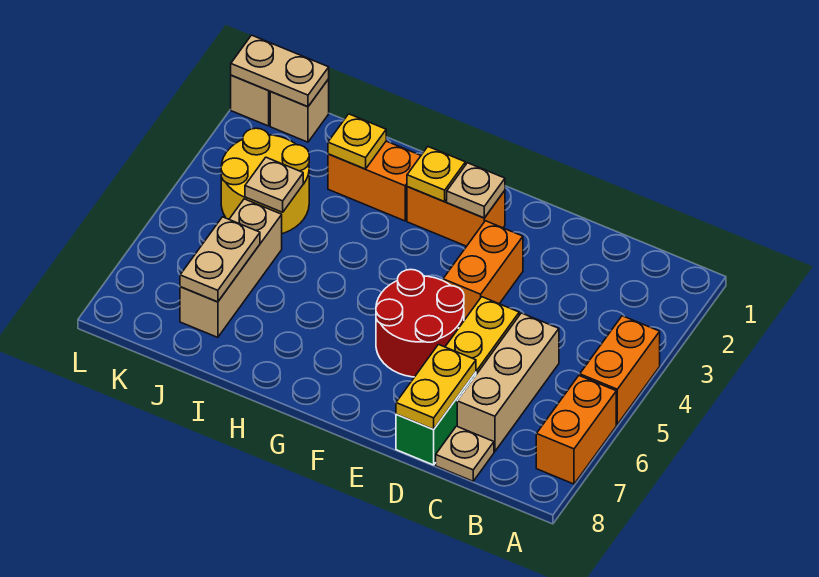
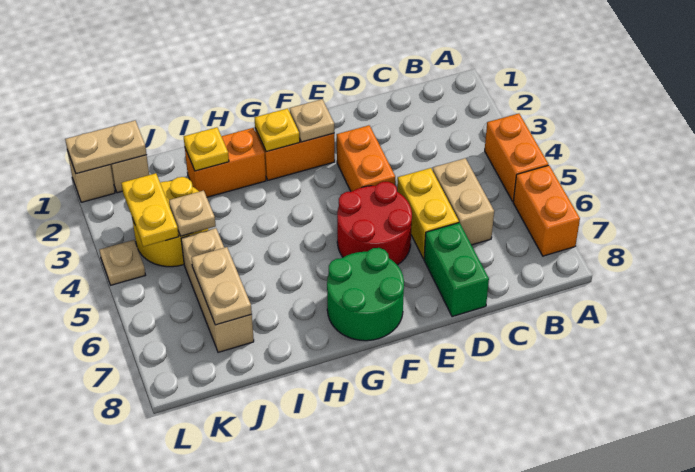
tan 1x3 brick [457,313,559,451] -> tan 1x2 brick [433,158,494,245]
tan 1x1 plate [436,426,494,481] -> tan 1x1 plate moved to [100,240,145,285]
yellow 1x2 plate [396,345,476,429] -> yellow 1x2 plate moved to [121,173,179,247]
none -> green 2x2 round brick [327,248,404,341]

